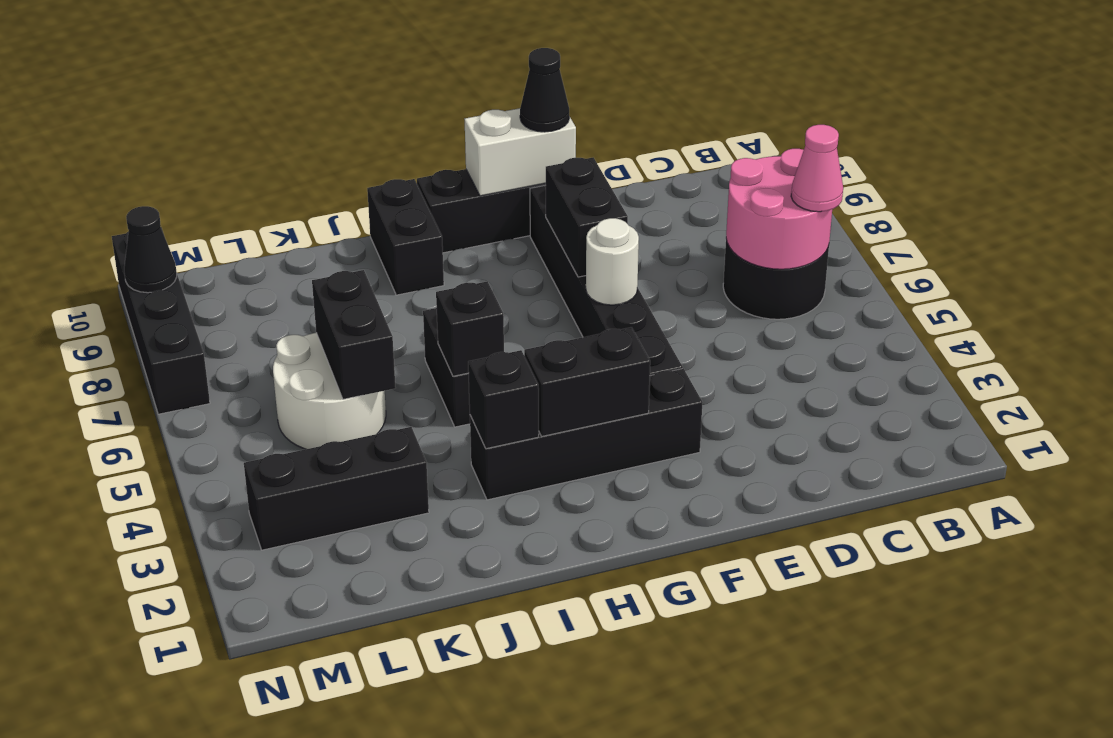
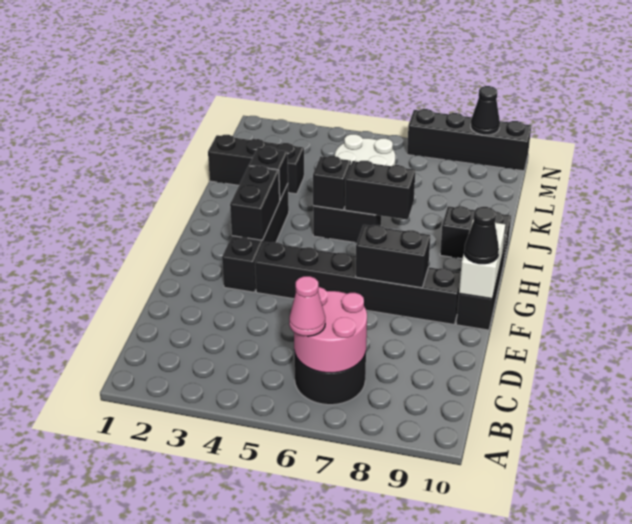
white 1x1 round brick [586,218,639,305] -> none
black 1x3 brick [244,427,429,550] -> black 1x3 brick turned to [208,135,304,194]
black 1x2 brick [312,270,395,399] -> black 1x2 brick moved to [345,161,415,220]

